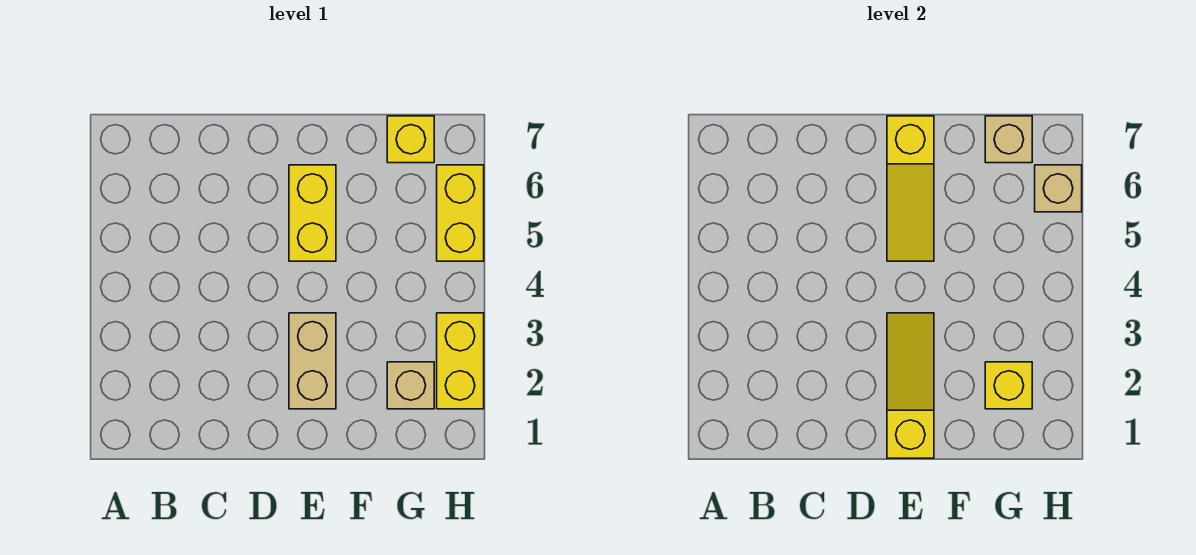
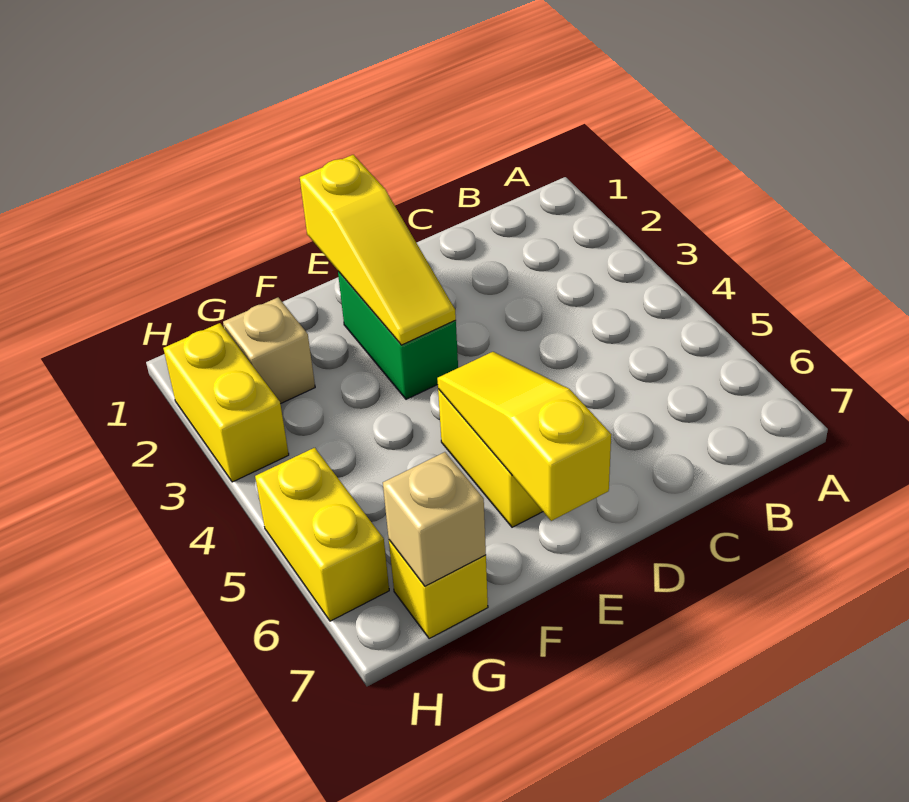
tan 1x2 brick [289,313,336,409] -> green 1x2 brick [338,271,458,399]
yellow 1x1 brick [985,362,1032,409] -> none
tan 1x1 brick [1035,165,1082,212] -> none

